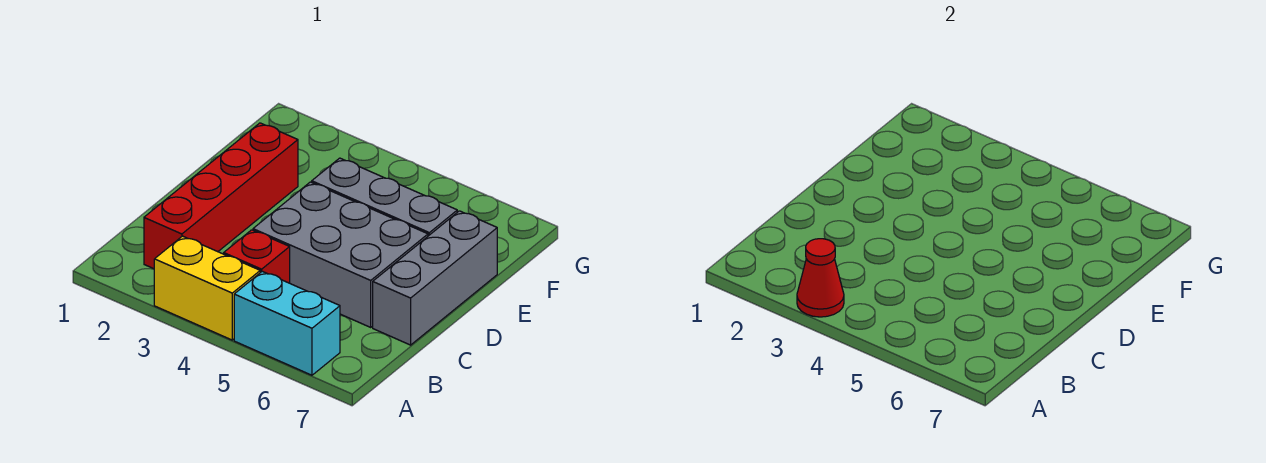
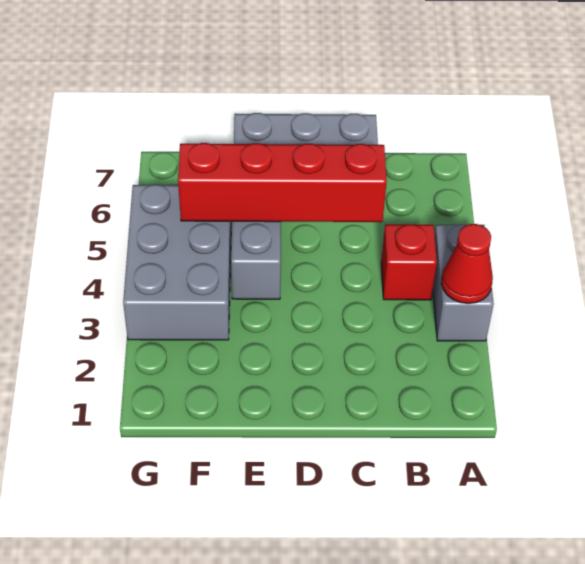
yellow 1x2 brick [154,236,260,340] -> grey 1x2 brick [433,225,494,341]
cyan 1x2 brick [234,271,340,375] -> none
red 1x4 brick [144,123,298,269] -> red 1x4 brick moved to [178,143,387,222]
grey 2x3 brick [253,182,428,327] -> grey 2x3 brick moved to [123,185,231,340]

